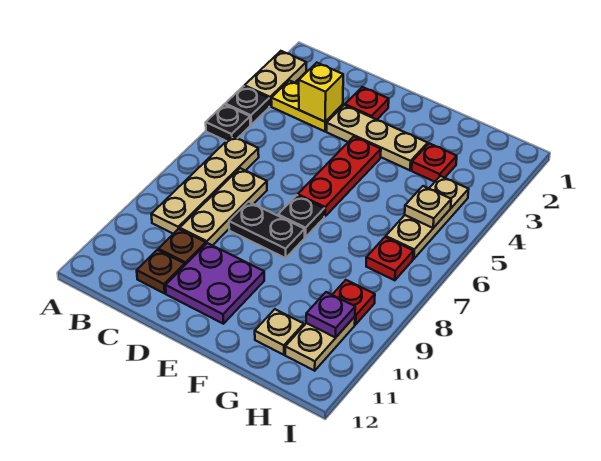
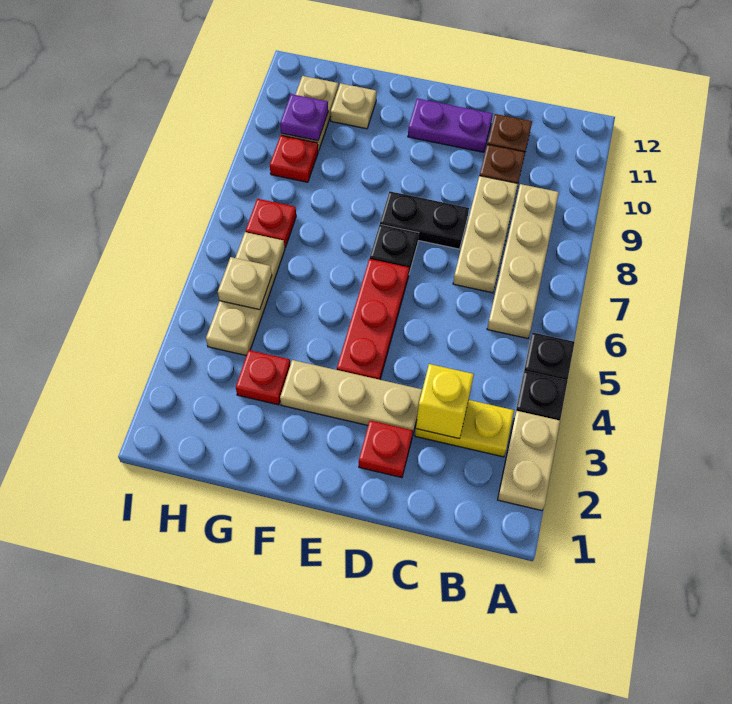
purple 2x2 plate [166,243,264,324] -> purple 1x2 plate [408,99,493,152]

